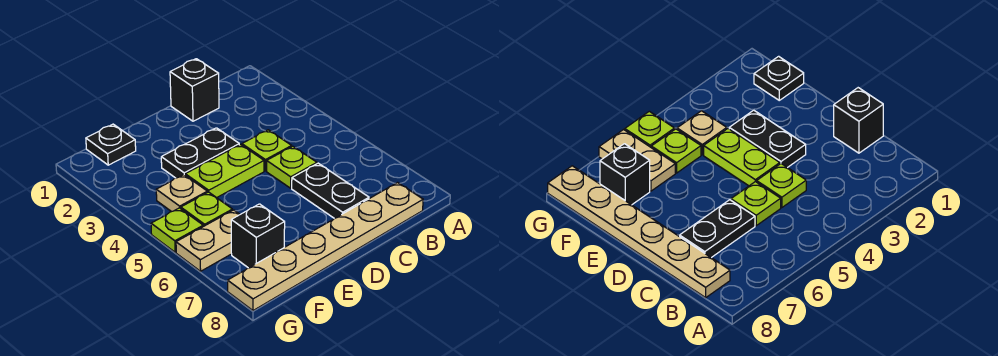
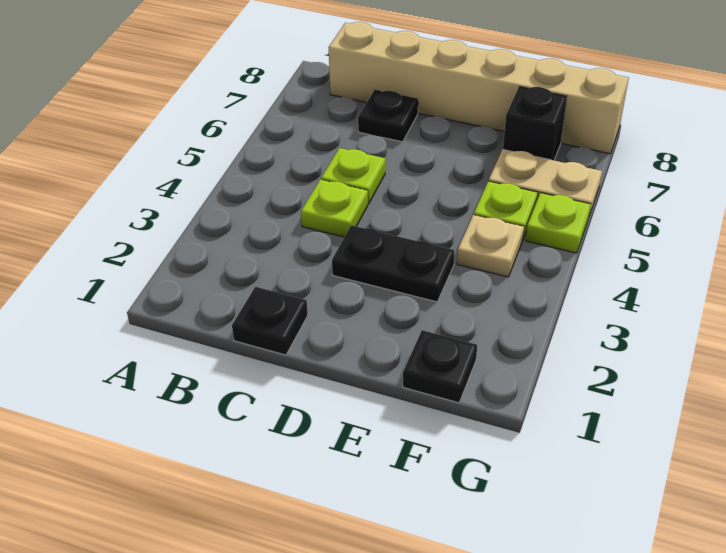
tan 1x6 plate [228,183,423,311] -> tan 1x6 brick [328,22,629,154]
black 1x1 brick [170,59,219,121] -> black 1x1 plate [232,287,308,355]
black 1x2 plate [292,163,369,218] -> black 1x1 plate [358,90,418,142]
lime 1x2 plate [185,145,264,198] -> none

